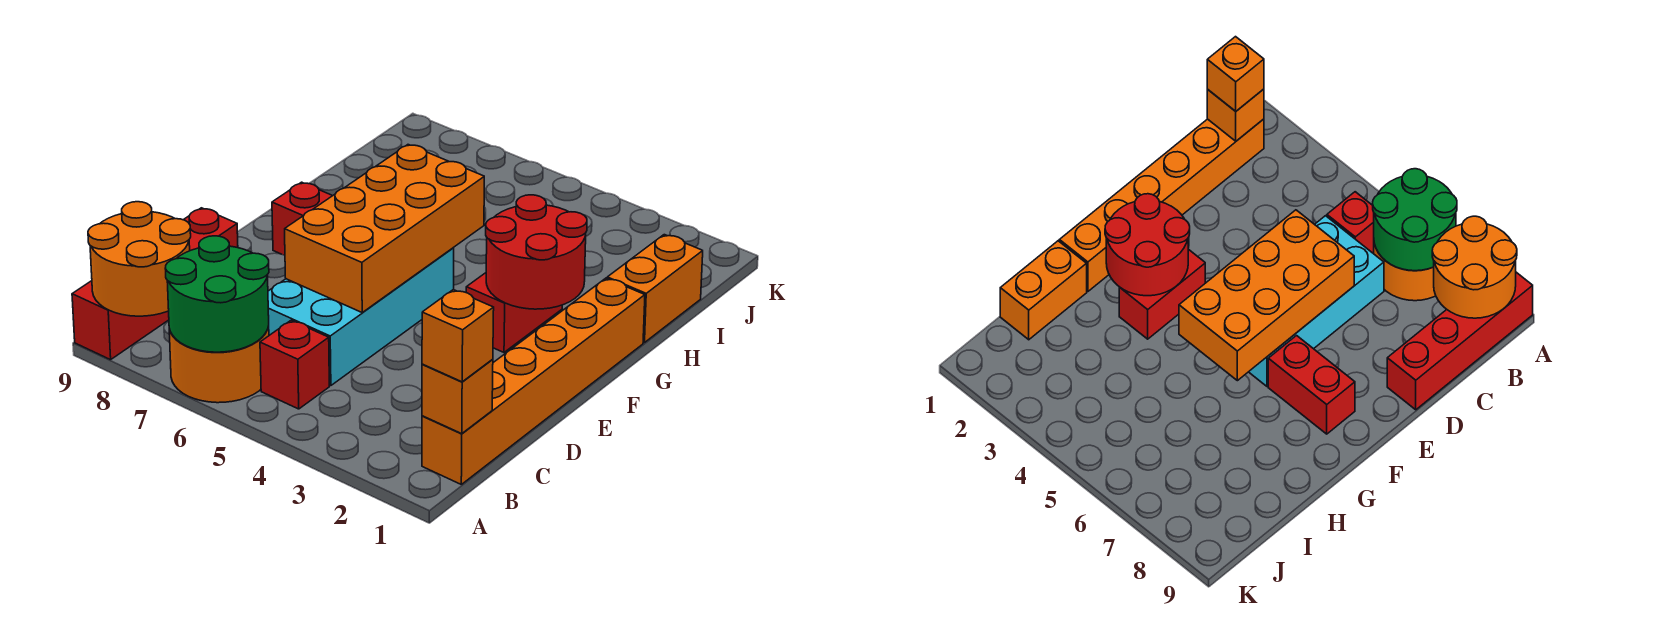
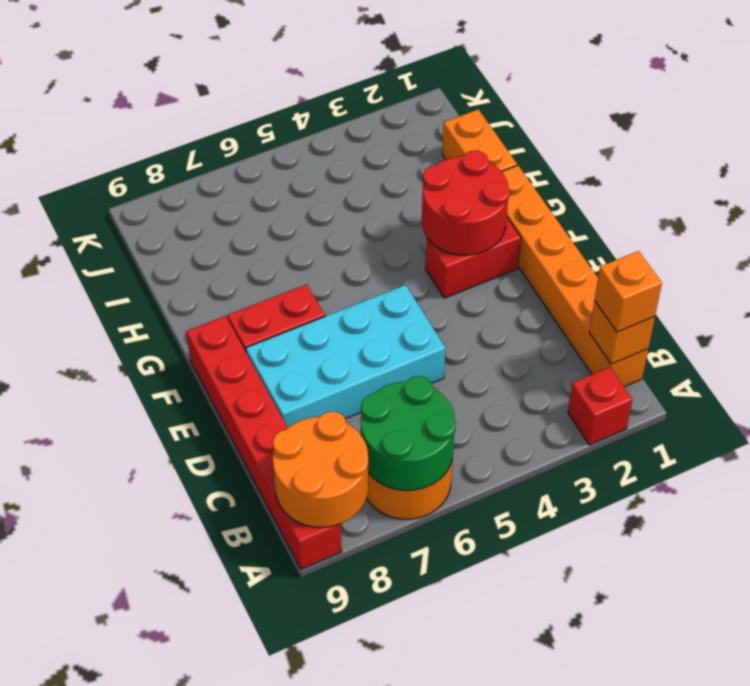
red 1x4 brick [72,208,238,360] -> red 1x6 brick [186,316,342,569]
red 1x1 brick [260,320,329,409] -> red 1x1 brick moved to [568,367,633,445]
cyan 2x4 brick [268,248,454,386] -> cyan 2x4 brick turned to [246,285,446,428]
orange 2x4 brick [285,145,484,312] -> none
red 1x2 brick [466,273,562,352] -> red 1x2 brick turned to [426,217,521,298]

